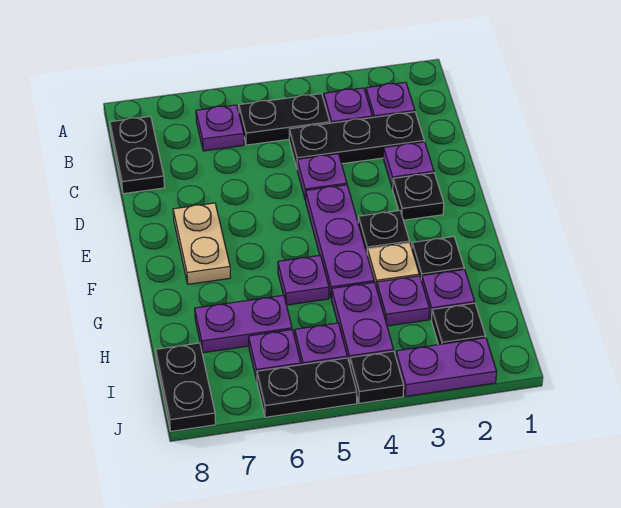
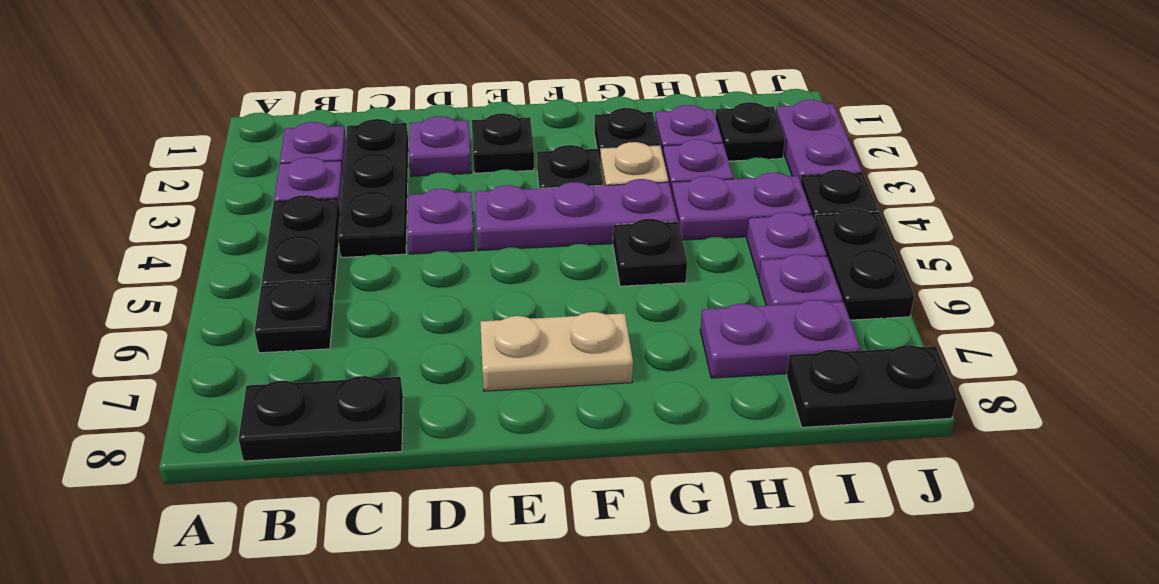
purple 1x1 plate [196,105,244,151] -> black 1x1 plate [255,280,334,353]
purple 1x1 plate [278,256,329,305] -> black 1x1 plate [613,219,687,286]
purple 1x2 plate [195,295,292,353] -> purple 1x2 plate turned to [700,300,860,378]

